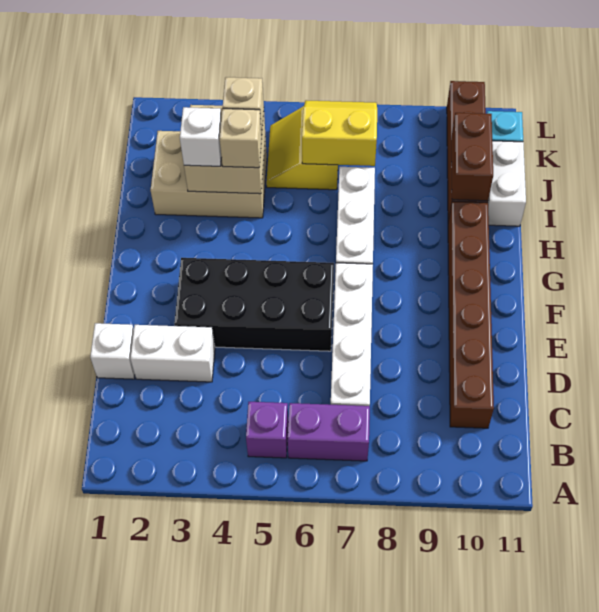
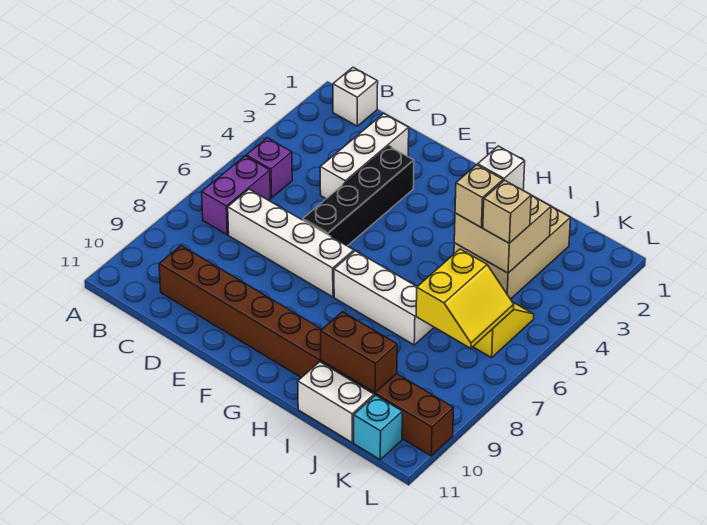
white 1x1 brick [90,323,135,379] -> white 1x1 brick moved to [333,67,378,126]
white 1x2 brick [130,325,215,382] -> white 1x3 brick [320,114,409,199]
black 2x4 brick [174,258,334,351] -> black 1x4 brick [303,146,414,246]

